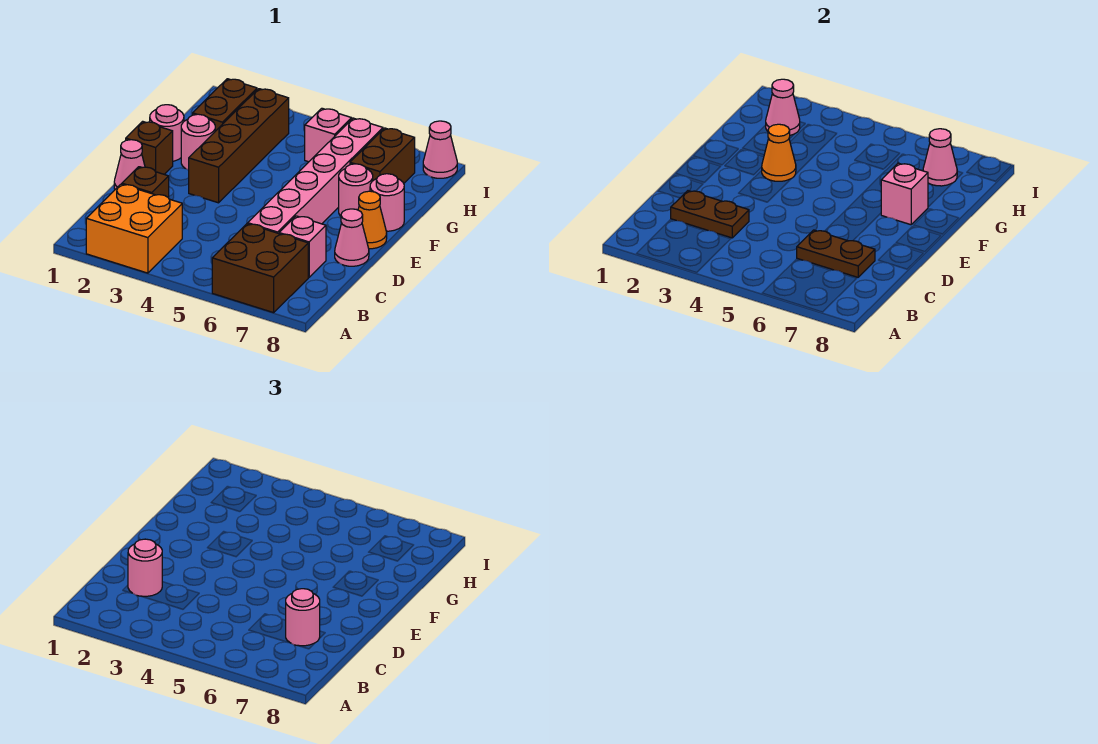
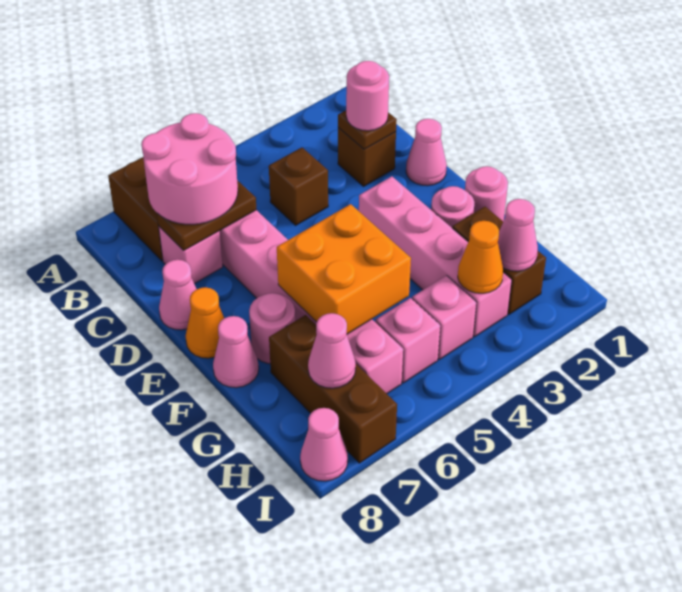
orange 2x2 brick [86,184,182,273] -> orange 2x2 brick moved to [277,204,411,334]
brown 1x2 plate [671,191,749,238] -> brown 1x1 plate [338,110,397,149]
pink 1x1 round brick [286,589,320,646] -> pink 2x2 round brick [141,113,238,225]
brown 1x1 brick [126,121,173,174] -> brown 1x1 brick moved to [269,147,328,225]
brown 1x4 brick [189,89,289,203] -> pink 1x4 brick [359,176,512,337]
orange 1x1 cone [762,124,796,181] -> orange 1x1 cone moved to [458,221,503,293]
pink 1x1 brick [881,163,928,225] -> pink 1x1 brick moved to [412,276,477,359]
pink 1x1 round brick [370,174,404,231] -> pink 1x1 cone [213,316,259,388]
brown 1x2 brick [350,128,415,183] -> brown 1x3 brick [269,315,397,463]

